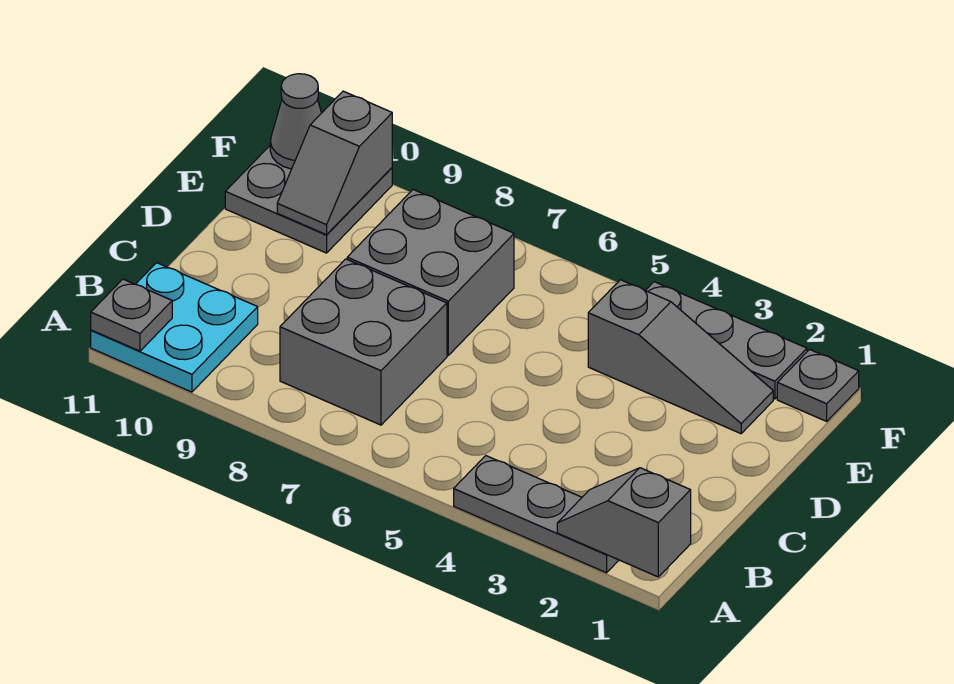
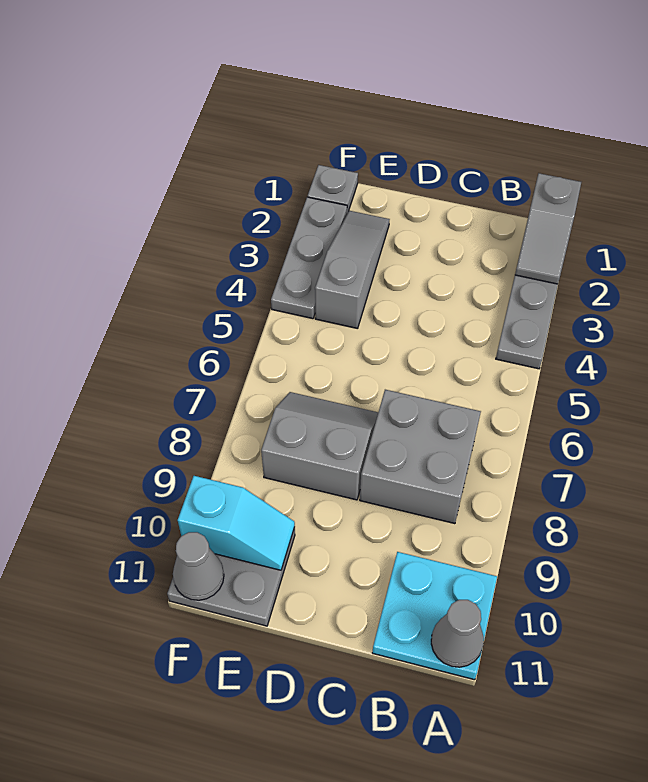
grey 1x1 plate [91,279,172,351] -> grey 1x1 cone [431,600,484,667]
grey 2x2 brick [347,190,514,355] -> grey 2x2 slope [261,392,378,500]
grey 1x2 slope [277,91,392,235] -> cyan 1x2 slope [178,476,295,570]

